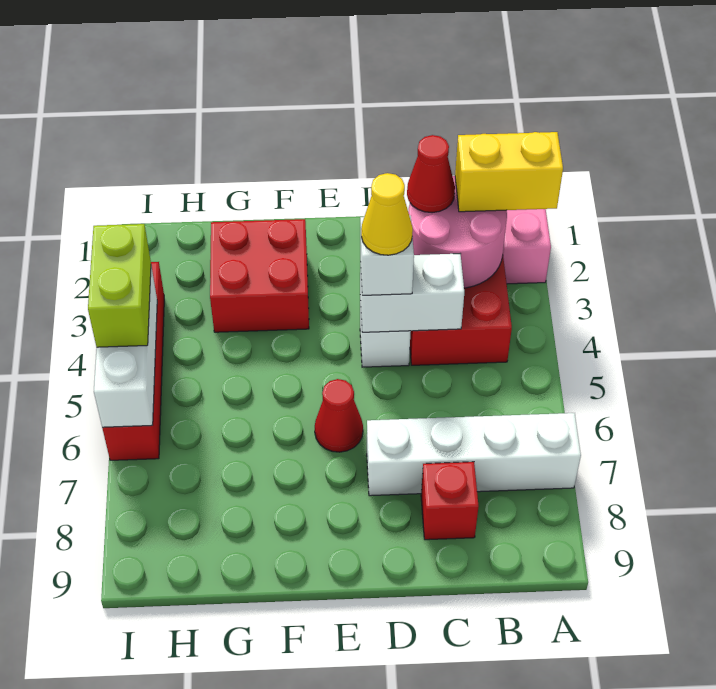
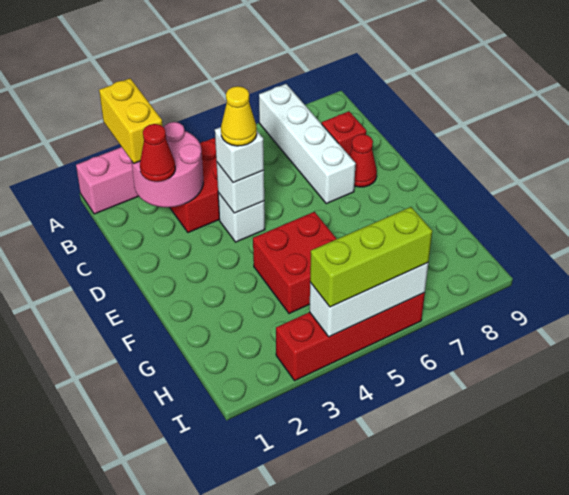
white 1x2 brick [360,254,464,332] -> white 1x1 brick [216,162,264,213]
red 1x1 cone [315,379,363,452] -> red 1x1 cone moved to [350,134,377,187]
red 2x2 brick [210,219,309,332] -> red 2x2 brick moved to [253,212,336,314]
lime 1x2 brick [88,224,151,347] -> lime 1x3 brick [310,207,432,307]

